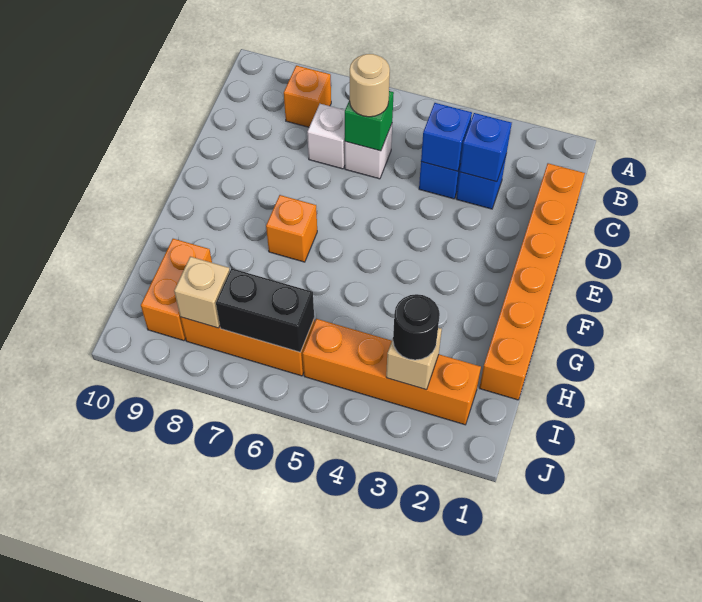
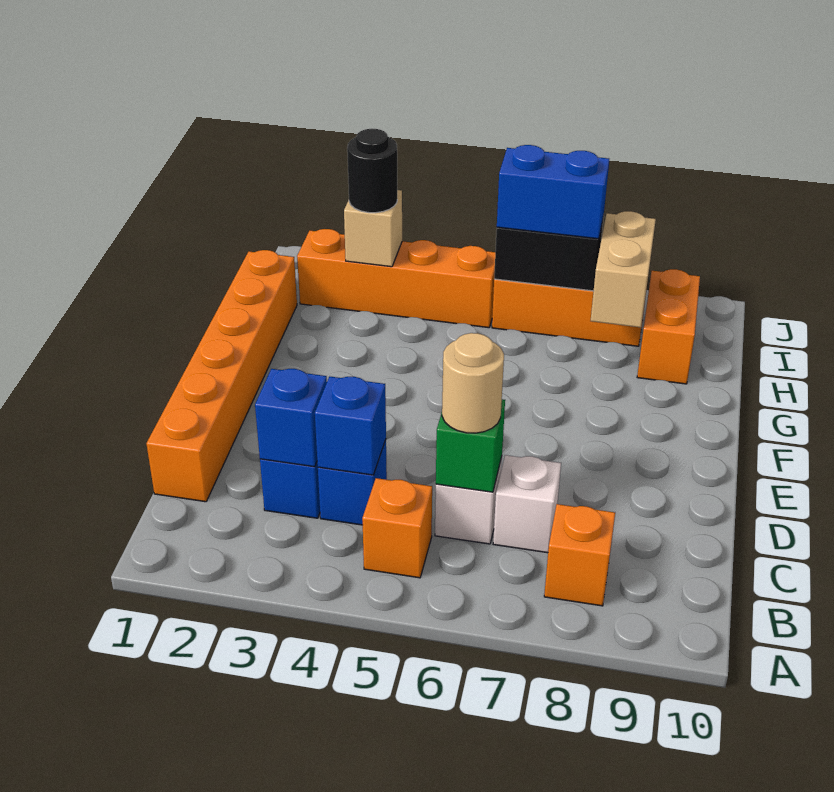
orange 1x1 brick [266,195,317,262] -> orange 1x1 brick moved to [362,478,432,578]
none -> blue 1x2 brick [497,145,609,239]
tan 1x1 brick [174,257,230,328] -> tan 1x2 brick [591,211,656,327]

